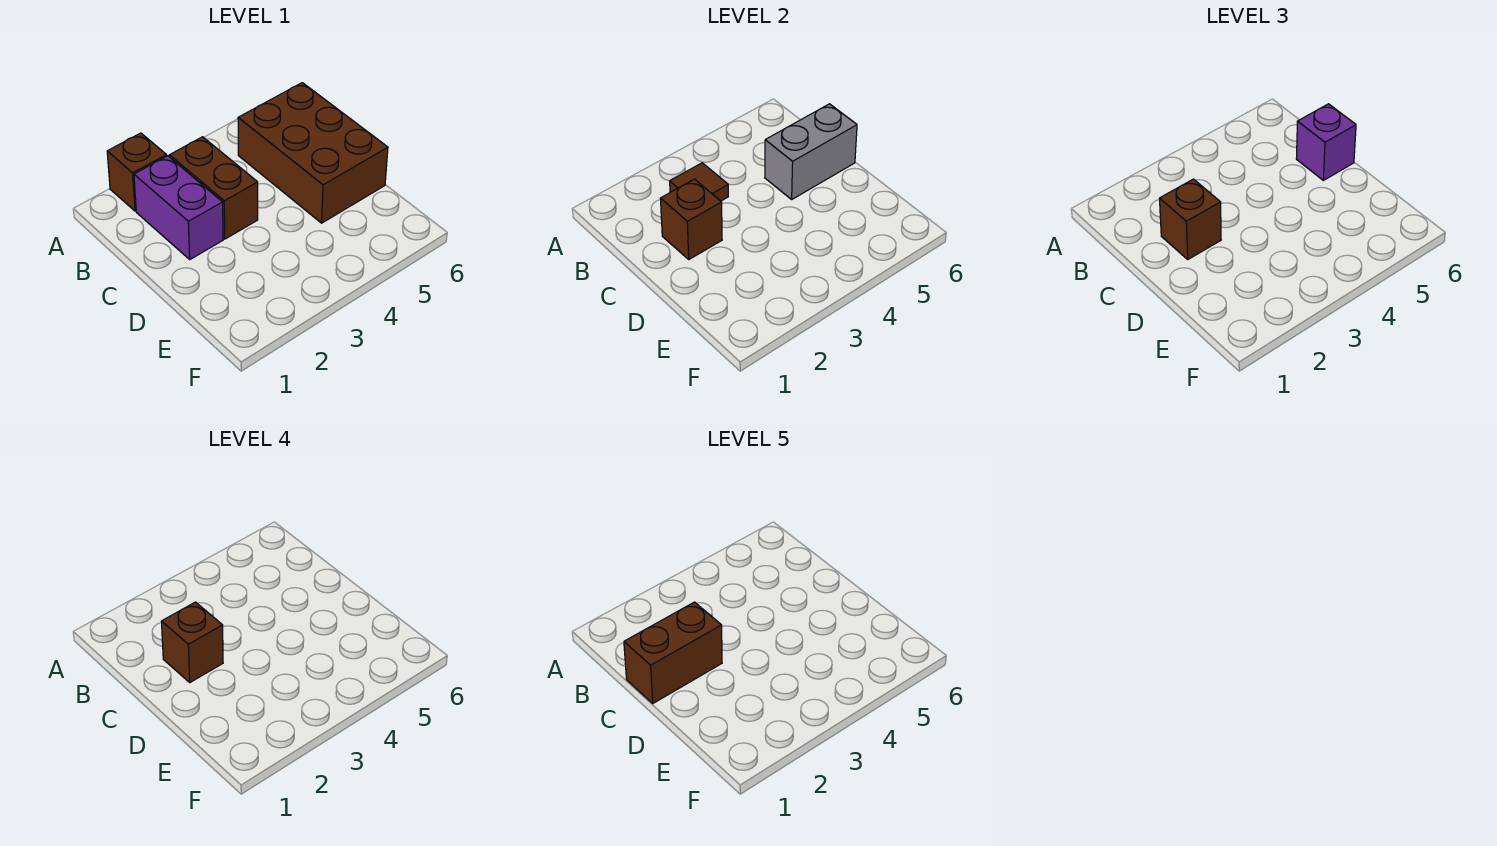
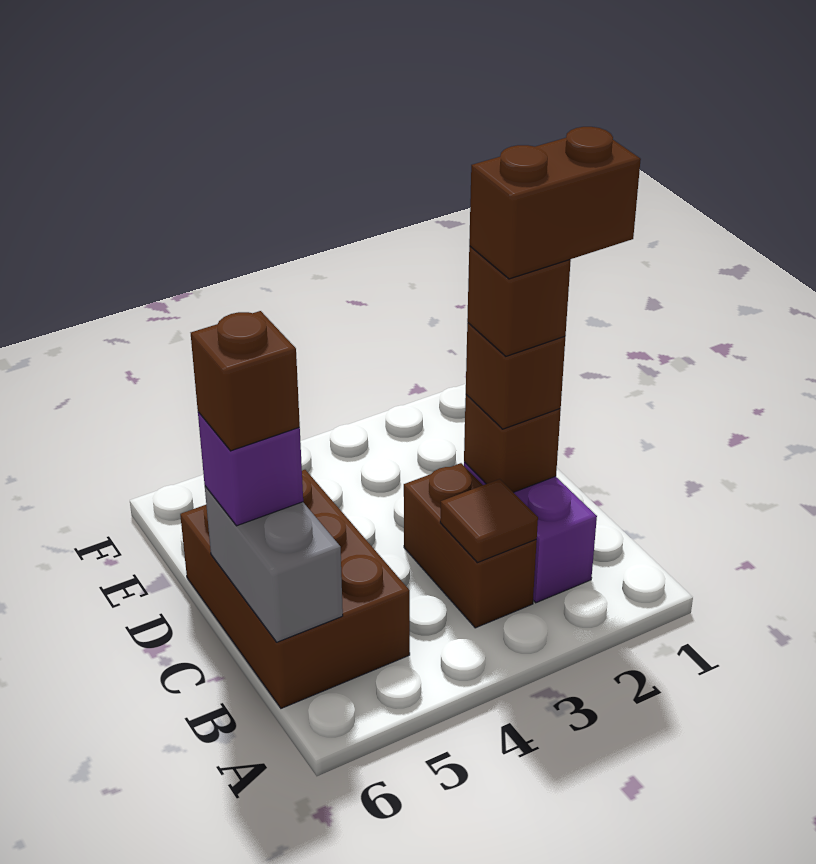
brown 1x1 brick [107,133,167,211] -> brown 1x1 brick moved to [191,311,300,451]
grey 1x2 brick [765,104,857,199] -> grey 1x2 brick turned to [205,486,343,642]

